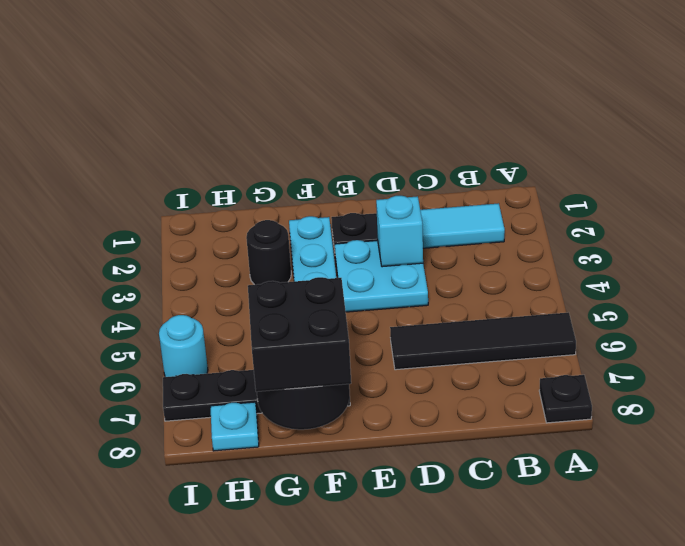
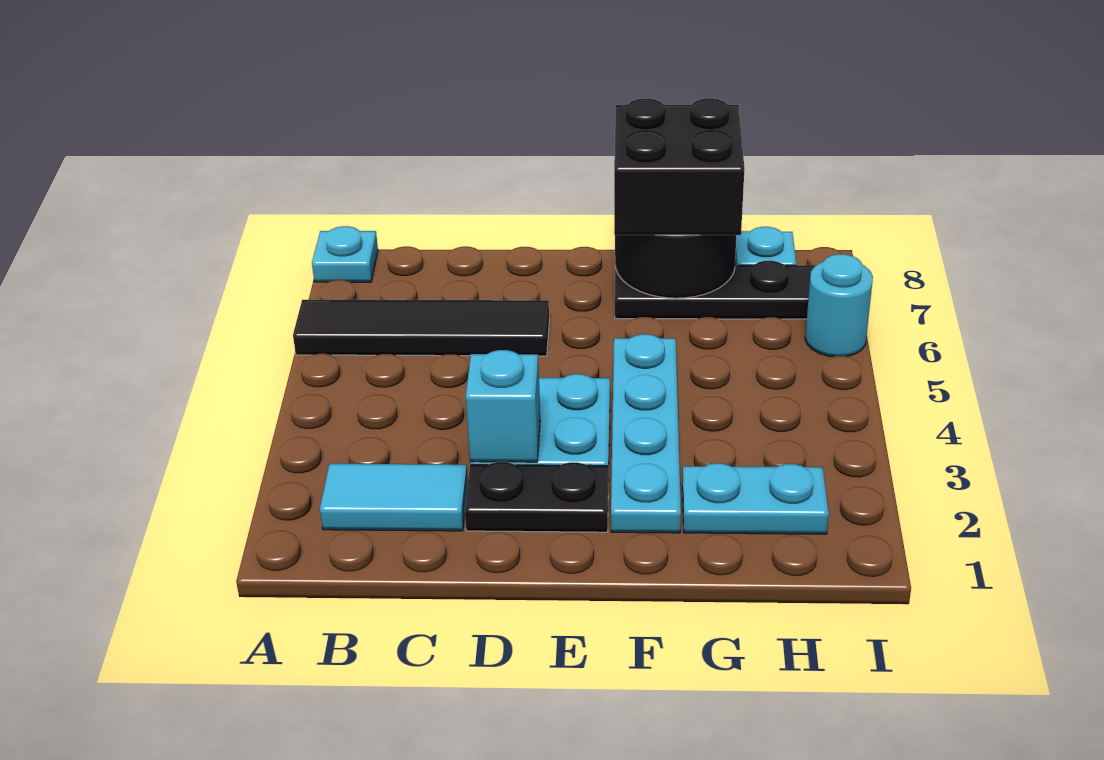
black 1x1 plate [539,375,592,423] -> cyan 1x1 plate [312,226,378,282]
none -> cyan 1x2 plate [682,463,829,534]
black 1x1 round brick [246,220,291,285] -> none

